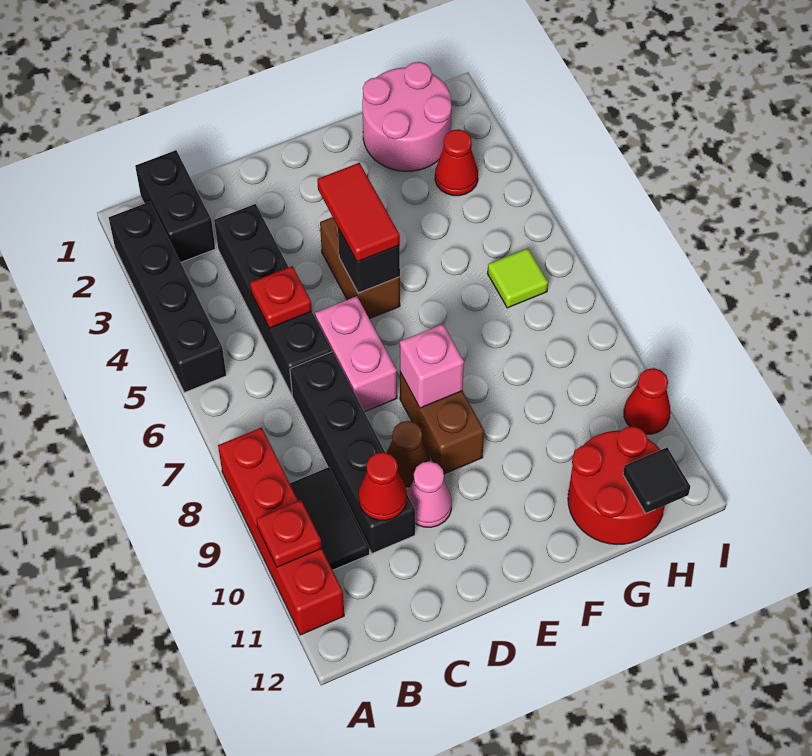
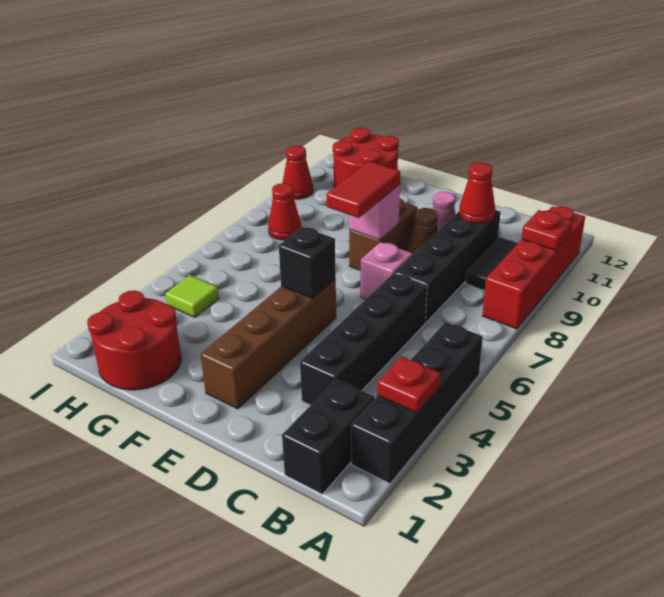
red 1x1 plate [250,266,312,328] -> red 1x1 plate moved to [377,356,441,413]
pink 1x2 brick [315,296,397,412] -> pink 1x1 brick [360,242,412,299]
brown 1x2 brick [320,217,400,319] -> brown 1x4 brick [200,280,336,409]
red 1x2 tile [317,163,400,262] -> red 1x2 tile moved to [326,161,400,218]
pink 2x2 round brick [362,62,452,171] -> red 2x2 round brick [87,291,181,390]
red 1x1 cone [435,129,478,196] -> red 1x1 cone moved to [268,183,302,240]
lime 1x1 tile [488,248,548,308] -> lime 1x1 tile moved to [165,275,219,317]
black 1x1 tile [623,448,690,513] -> none

